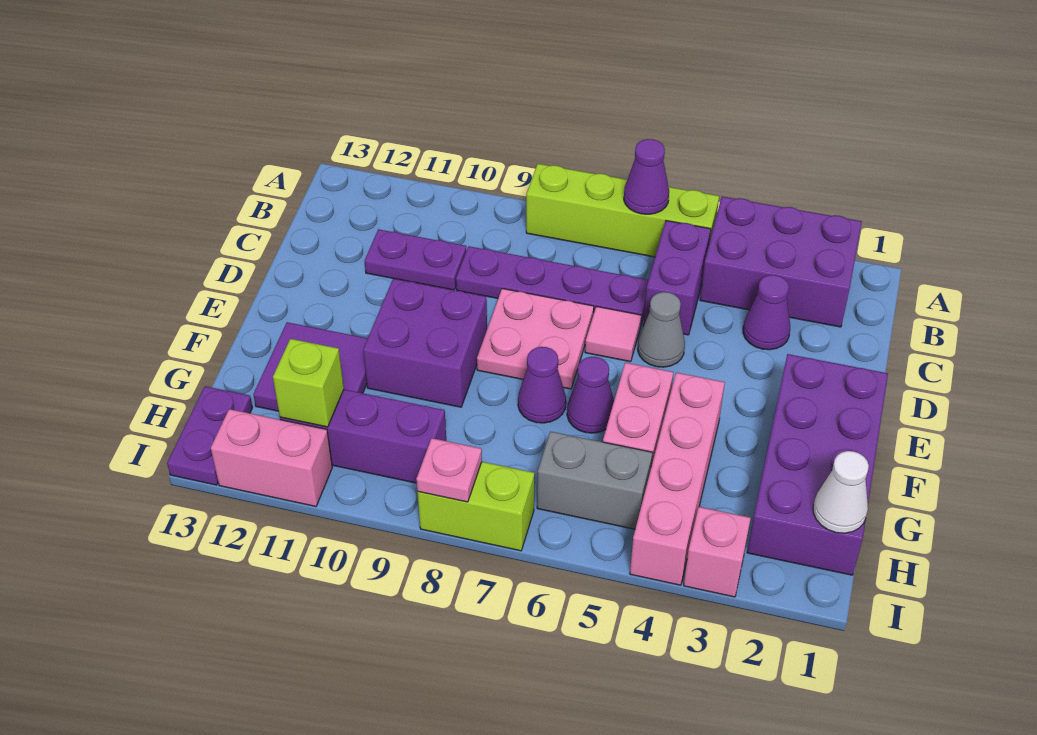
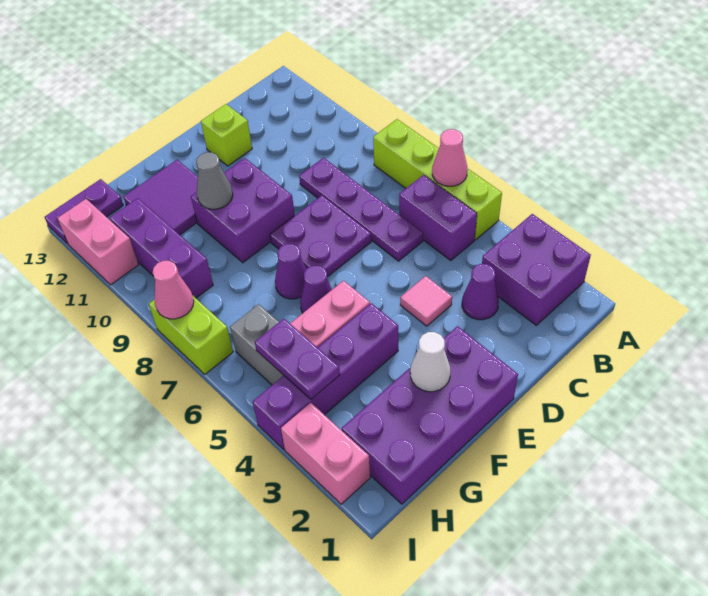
purple 2x3 brick [700,196,862,327] -> purple 2x2 brick [482,214,591,325]
purple 1x1 cone [624,139,669,214] -> pink 1x1 cone [432,129,467,186]
purple 1x2 brick [643,221,711,335] -> purple 1x2 brick turned to [399,175,477,261]
purple 1x2 plate [365,229,466,290] -> purple 1x2 plate moved to [255,319,340,399]
grey 1x1 cone [638,292,685,367] -> grey 1x1 cone moved to [196,152,233,209]
pink 1x1 tile [585,306,641,362] -> pink 1x1 tile moved to [400,276,452,326]
pink 2x2 plate [477,289,594,389] -> purple 2x2 plate [270,195,371,277]
pink 1x4 brick [630,373,725,585] -> purple 1x4 brick [253,303,398,450]
white 1x1 cone [813,451,869,533] -> white 1x1 cone moved to [410,332,450,392]
lime 1x1 brick [273,339,344,427] -> lime 1x1 brick moved to [201,104,252,166]
pink 1x1 brick [684,507,751,597] -> pink 1x2 brick [281,403,370,504]
pink 1x1 plate [416,438,482,502] -> pink 1x1 cone [153,261,194,319]

